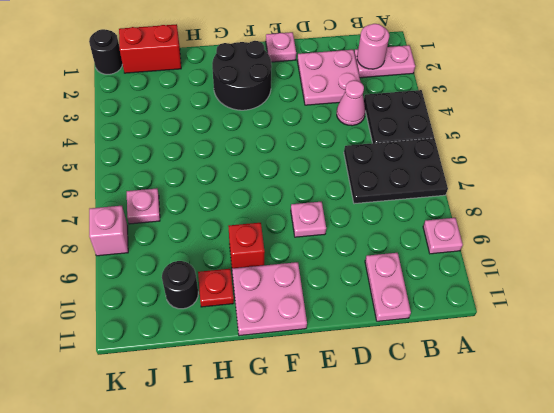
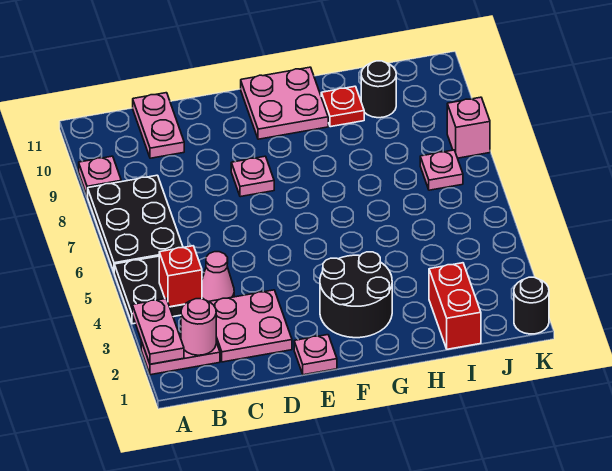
none -> pink 1x2 plate [132,299,184,364]
black 2x3 plate [344,138,448,204] -> black 2x3 plate turned to [88,175,183,272]
red 1x1 brick [228,223,265,269] -> red 1x1 brick moved to [159,246,202,307]
red 1x2 brick [119,24,181,73] -> red 1x2 brick turned to [429,263,481,349]

